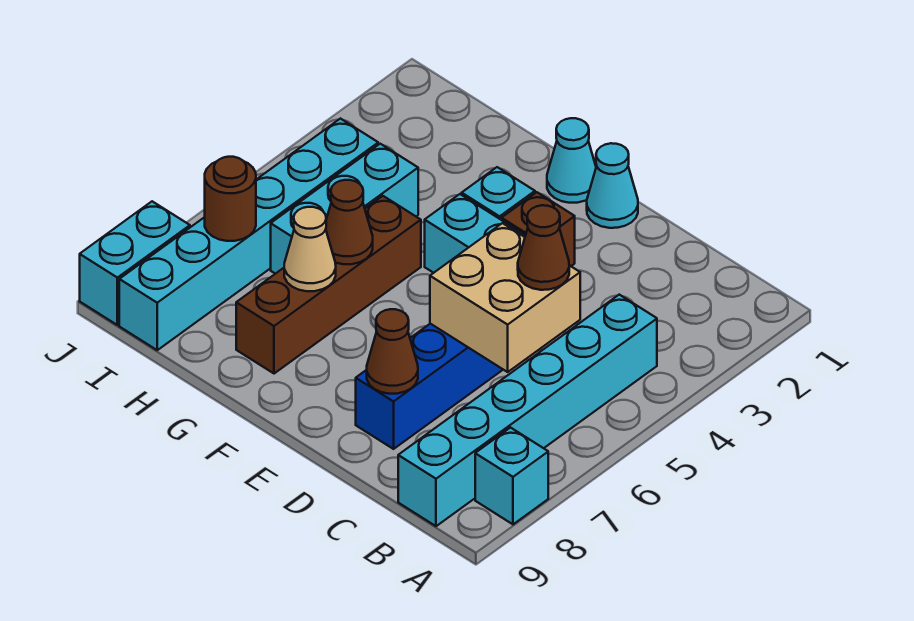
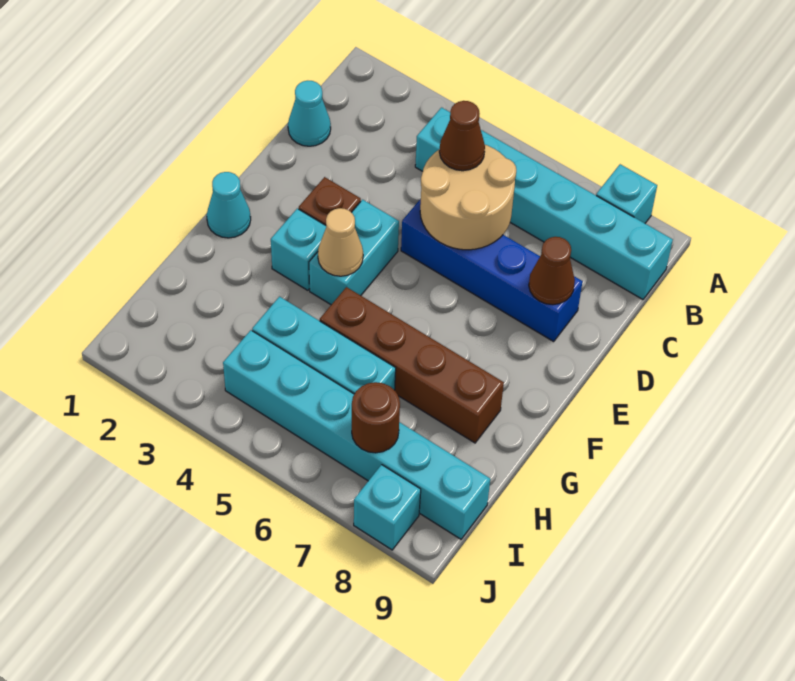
tan 2x2 brick [430,223,580,372] -> tan 2x2 round brick [420,145,516,250]
cyan 1x1 cone [587,143,638,228] -> cyan 1x1 cone moved to [288,81,331,146]
brown 1x1 cone [326,180,373,264] -> none
tan 1x1 cone [284,207,336,291] -> tan 1x1 cone moved to [318,208,363,276]
cyan 1x2 brick [80,201,190,325] -> cyan 1x1 brick [354,465,421,550]

